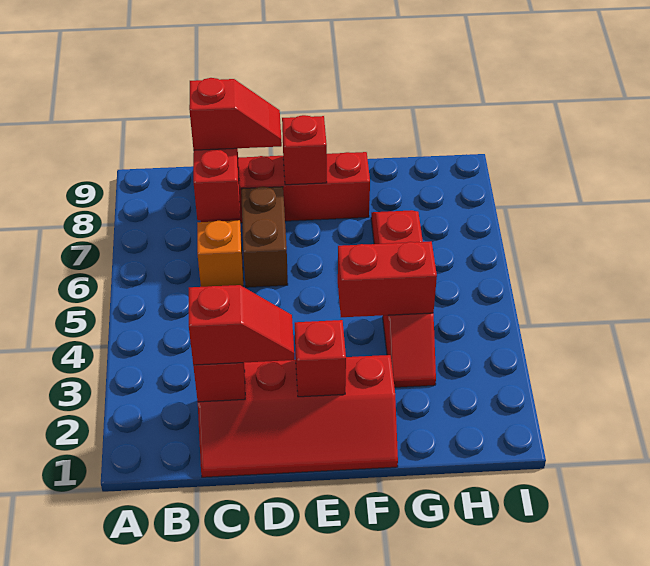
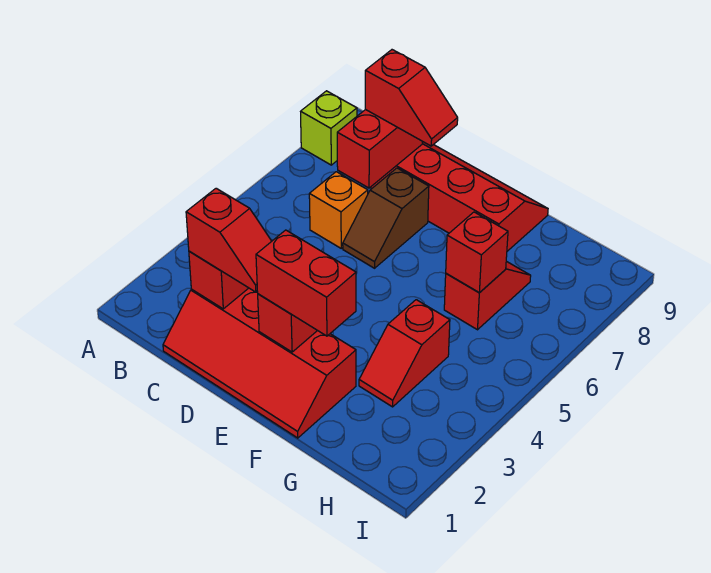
none -> lime 1x1 brick [301,91,357,165]
brown 1x2 brick [241,187,288,287] -> brown 1x2 slope [343,168,429,268]
red 1x1 brick [282,115,327,185] -> red 1x1 brick moved to [446,212,508,293]
red 1x2 brick [338,241,437,317] -> red 1x2 brick moved to [256,230,356,336]

